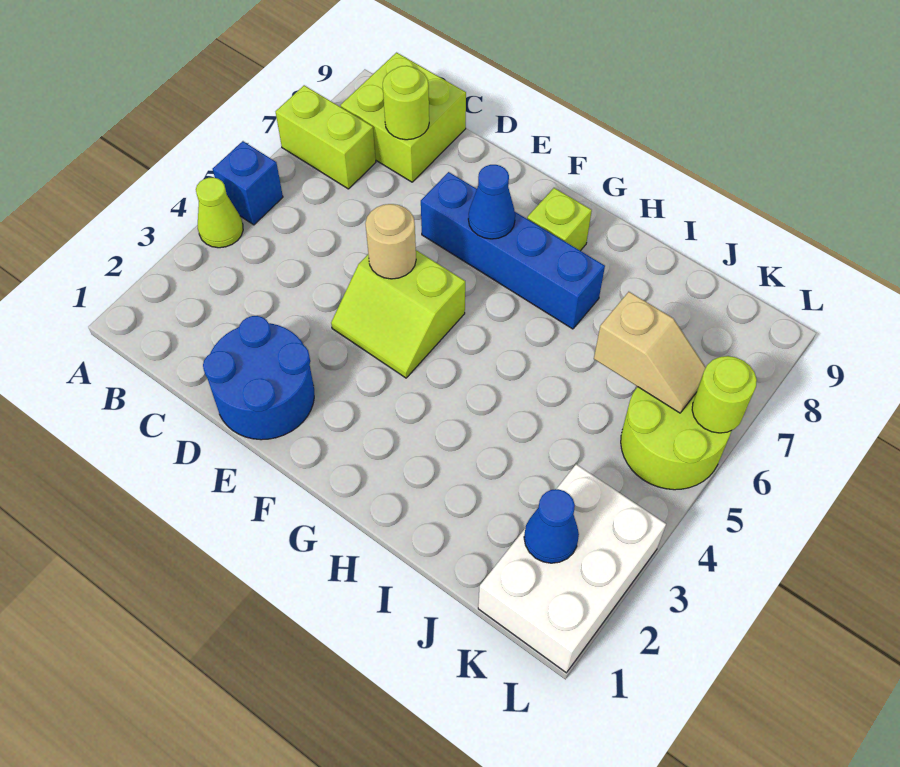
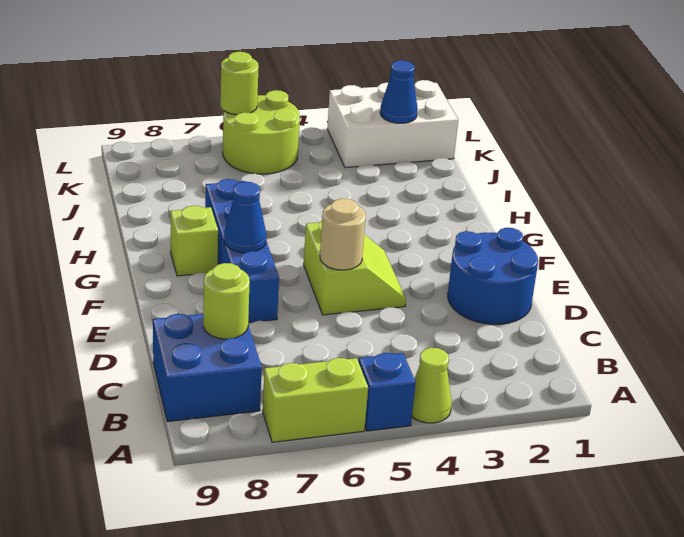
lime 1x2 brick [276,85,376,189] -> lime 1x2 brick turned to [263,358,368,442]
lime 2x2 brick [341,53,466,182] -> blue 2x2 brick [153,314,262,422]
tan 1x2 slope [594,292,706,413] -> none

